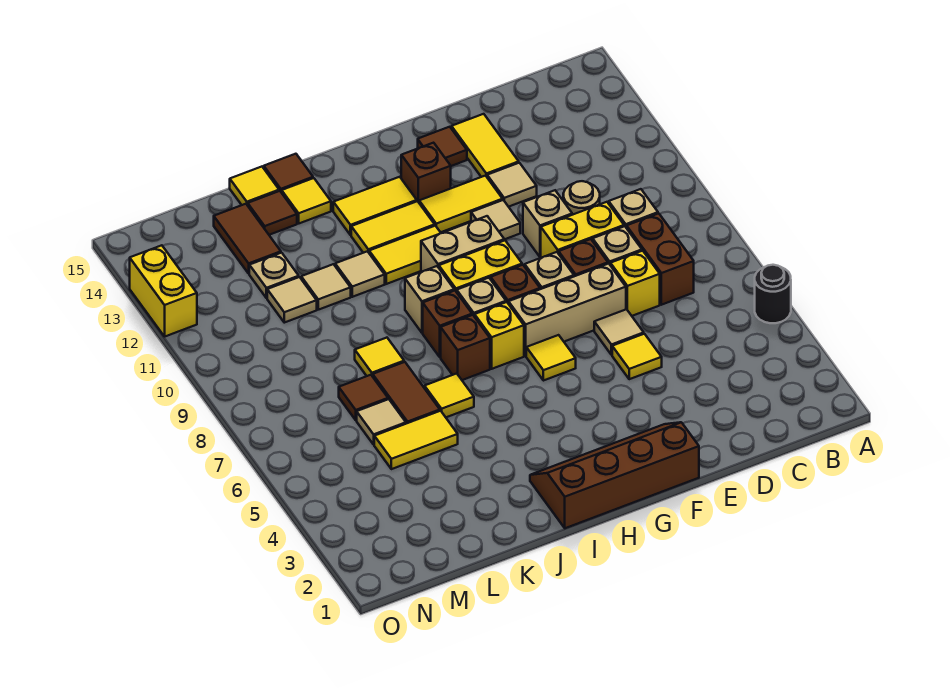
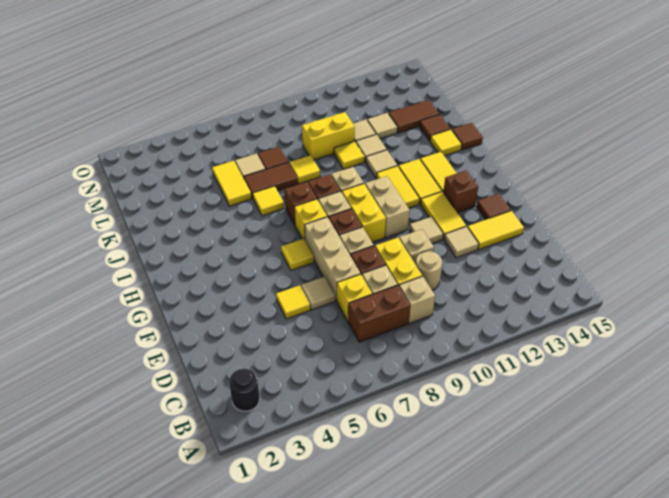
black 1x1 round brick [755,265,791,323] -> black 1x1 round brick moved to [229,369,260,411]
brown 2x4 slope [530,422,699,528] -> none
yellow 1x1 tile [230,167,279,205] -> yellow 1x1 tile moved to [334,141,365,169]
tan 1x1 plate [249,253,299,298] -> tan 1x1 tile [367,113,397,139]
yellow 1x2 brick [130,245,197,336] -> yellow 1x2 brick moved to [302,112,355,160]

